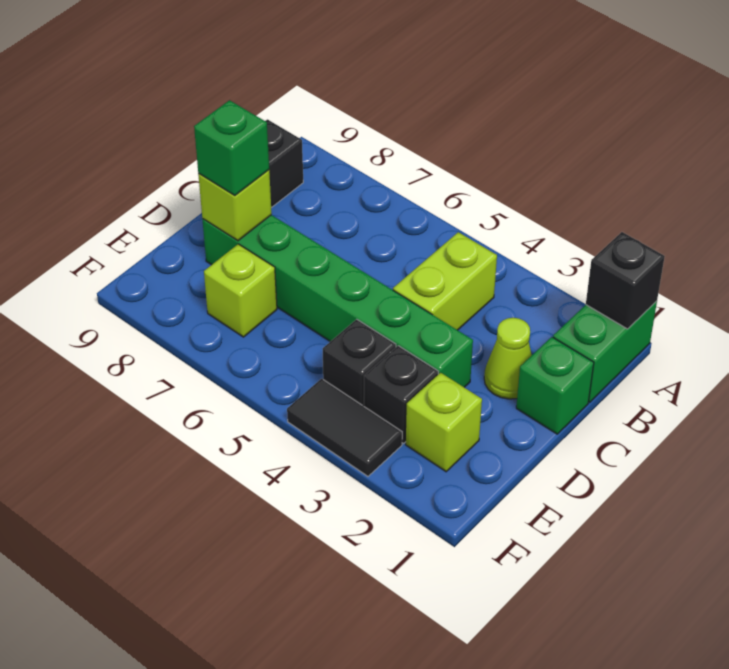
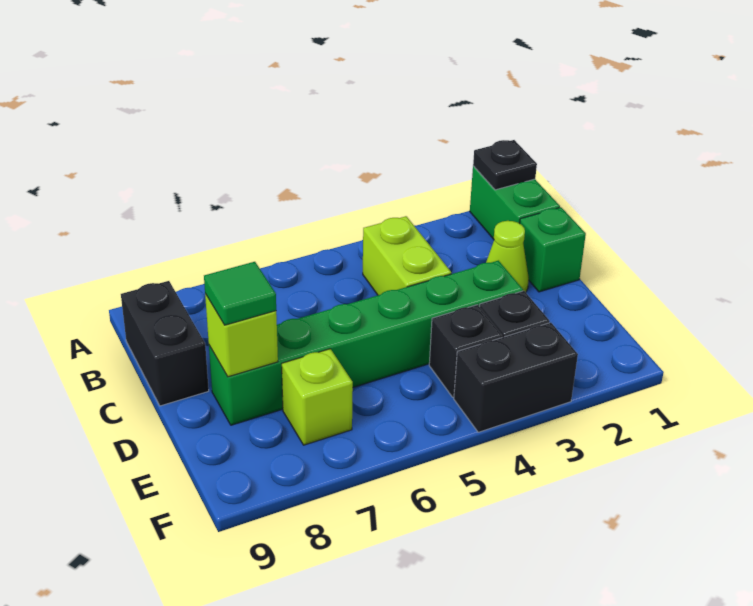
black 1x1 brick [586,232,665,329] -> black 1x1 plate [473,140,537,190]
green 1x1 brick [194,100,269,196] -> green 1x1 tile [204,262,276,325]
lime 1x1 brick [406,373,482,472] -> none
black 1x2 tile [287,379,402,476] -> black 1x2 brick [454,323,578,432]

